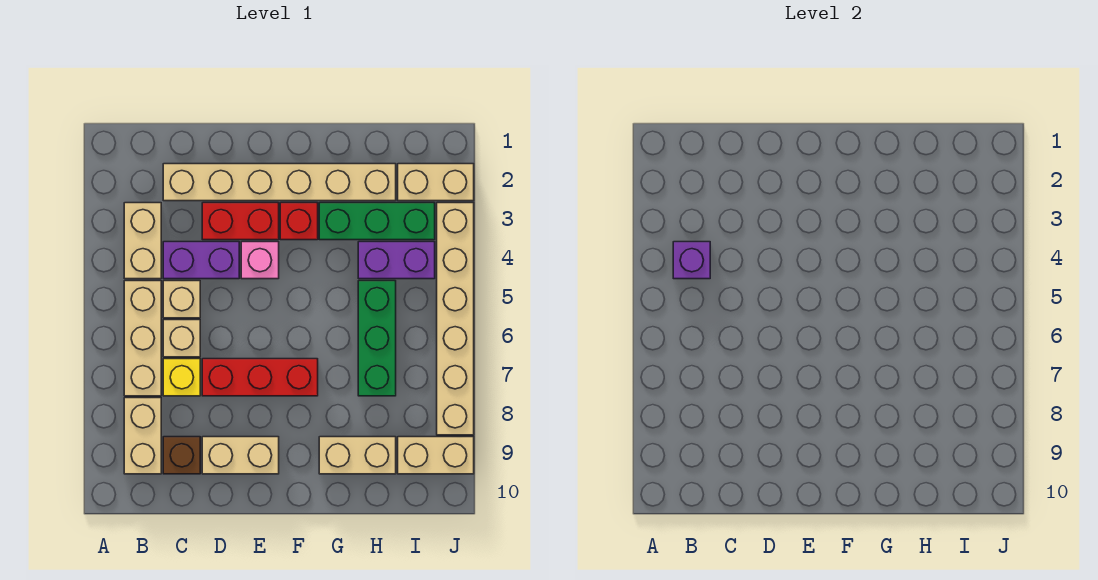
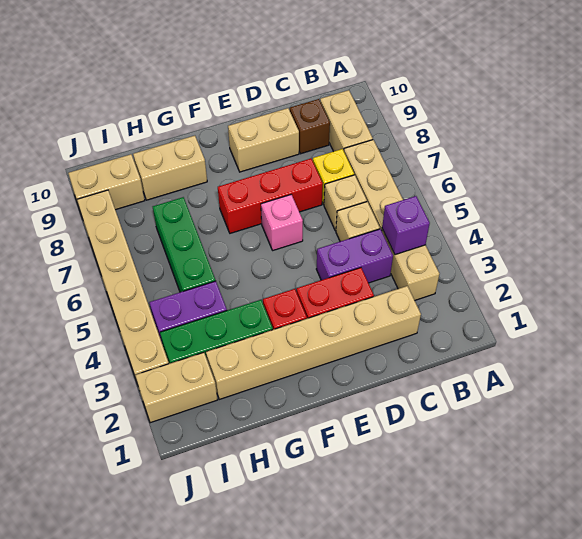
pink 1x1 brick [241,242,279,279] -> pink 1x1 brick moved to [261,195,303,250]

